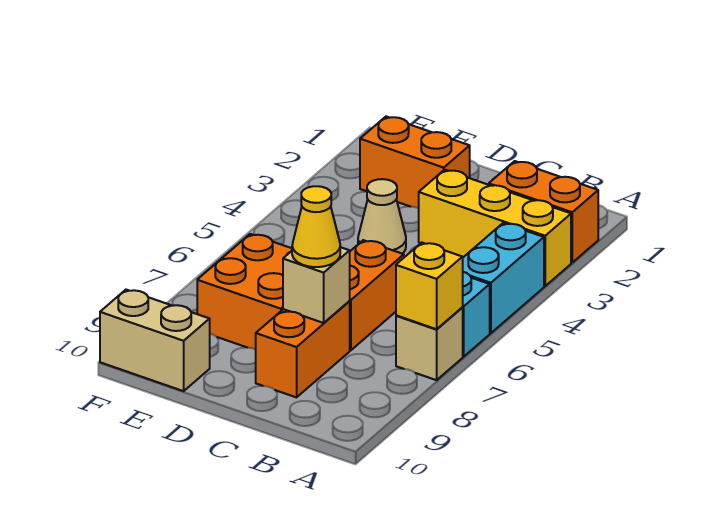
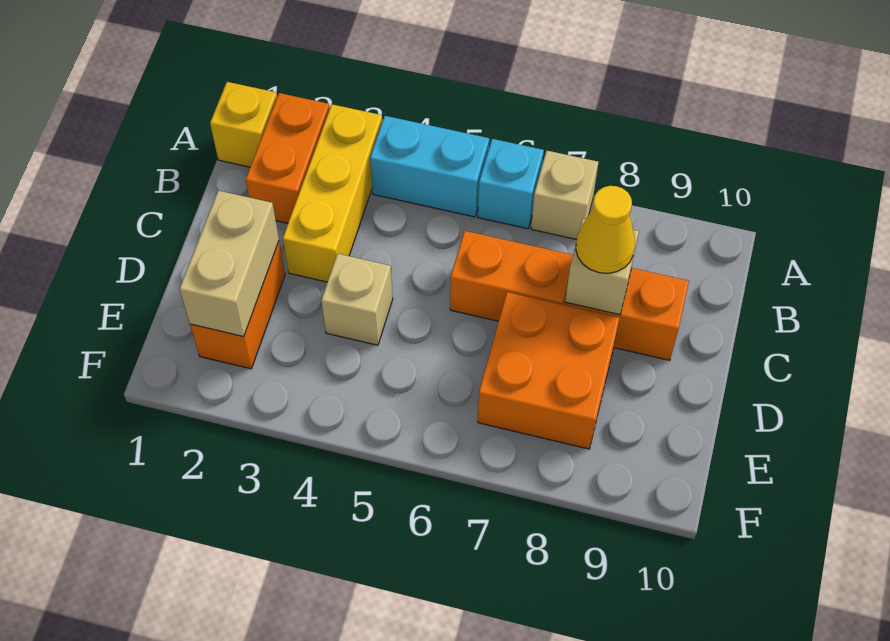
yellow 1x1 brick [396,243,463,329] -> yellow 1x1 brick moved to [210,82,277,167]
tan 1x1 cone [358,179,406,254] -> tan 1x1 brick [321,254,393,345]
tan 1x2 brick [100,290,210,391] -> tan 1x2 brick moved to [179,191,279,337]

